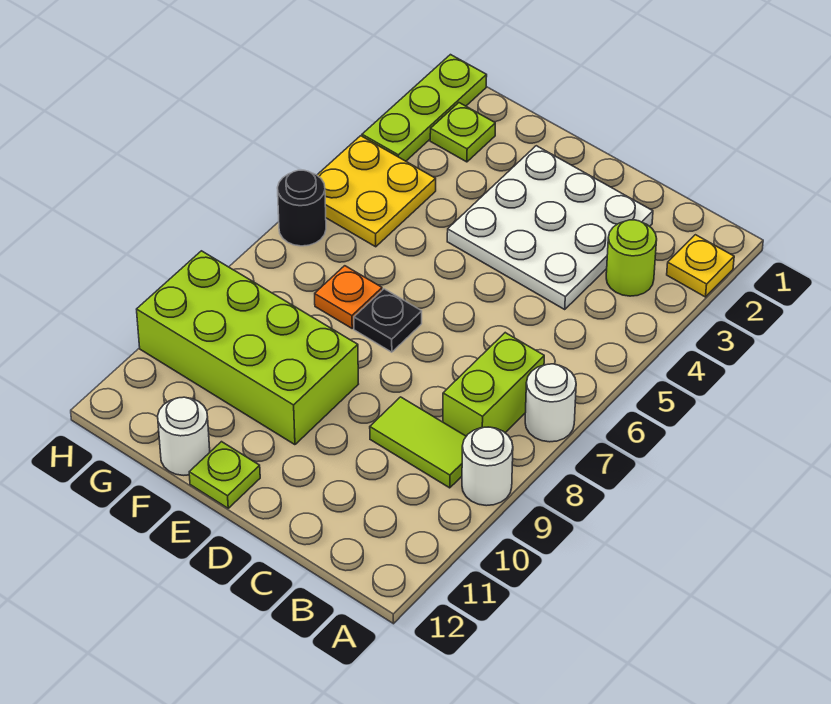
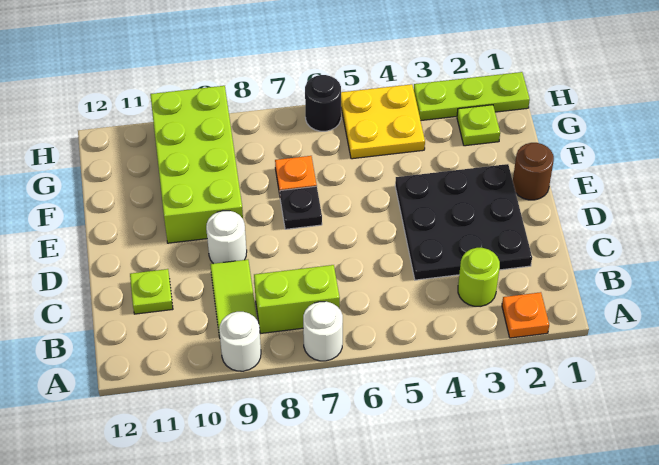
yellow 1x1 plate [667,235,734,297] -> orange 1x1 plate [502,292,549,338]
white 3x3 plate [447,146,653,309] -> black 3x3 plate [395,164,532,280]
none -> brown 1x1 round brick [513,143,554,200]
lime 1x1 plate [189,442,260,508] -> lime 1x1 plate moved to [130,269,173,314]
white 1x1 round brick [158,397,210,475] -> white 1x1 round brick moved to [206,211,247,264]

